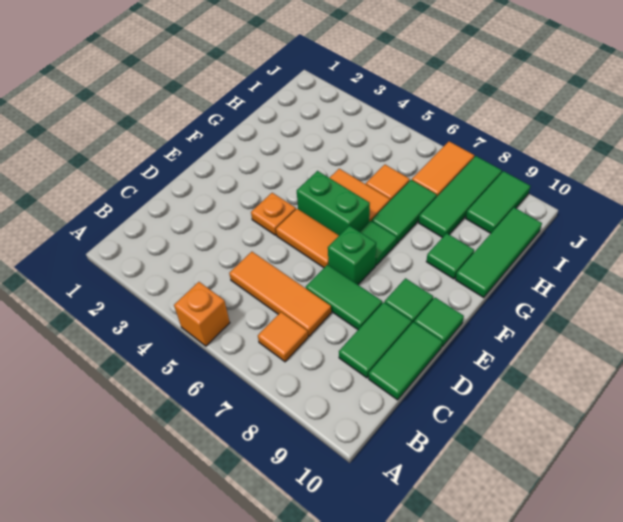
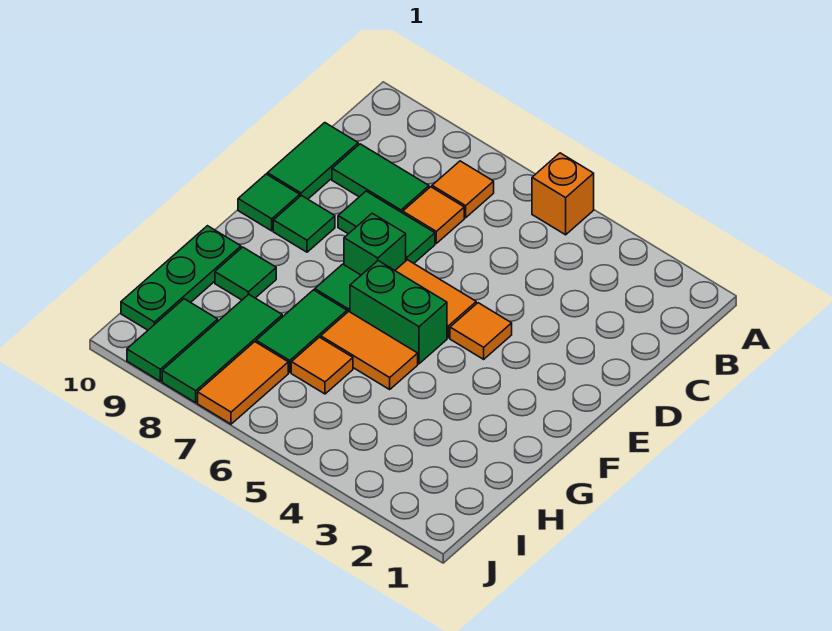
orange 1x3 tile [229,252,331,336] -> orange 1x1 tile [403,187,464,243]
green 1x2 tile [339,302,412,378] -> green 1x2 tile turned to [332,144,429,213]
orange 1x1 plate [251,193,296,235] -> orange 1x1 tile [450,303,512,359]
green 1x3 tile [455,208,542,298] -> green 1x3 plate [121,226,241,330]

